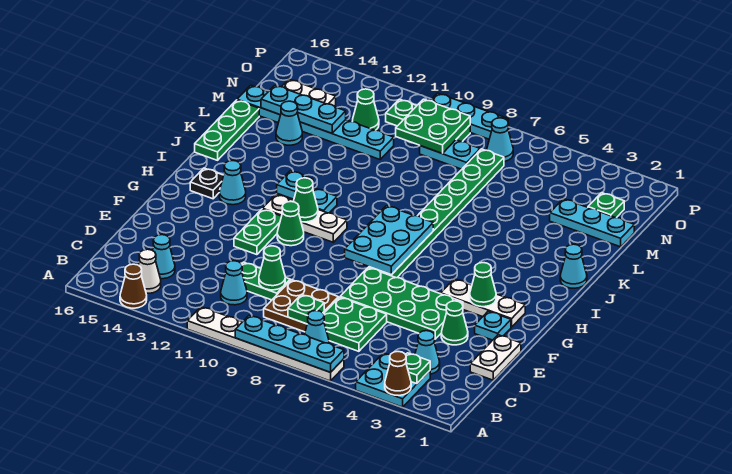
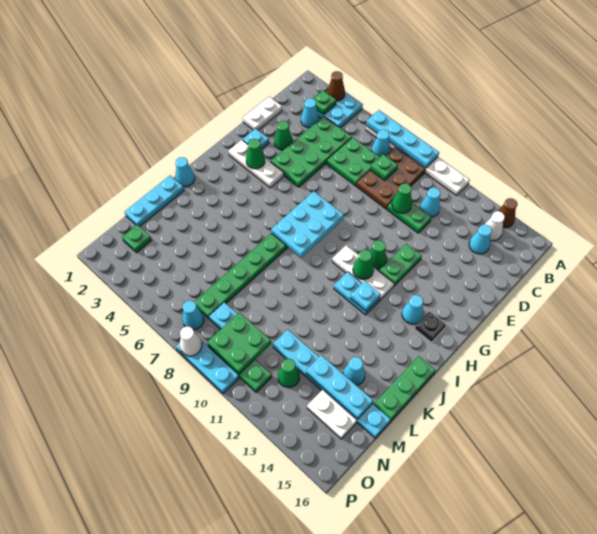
brown 2x2 plate [264,280,338,332] -> brown 2x3 plate [356,147,425,209]
green 2x4 plate [340,268,463,339] -> green 2x4 plate turned to [270,116,352,187]
cyan 1x3 plate [550,199,634,247] -> cyan 1x3 plate turned to [125,176,184,227]
none -> white 1x1 cone [180,327,202,356]

